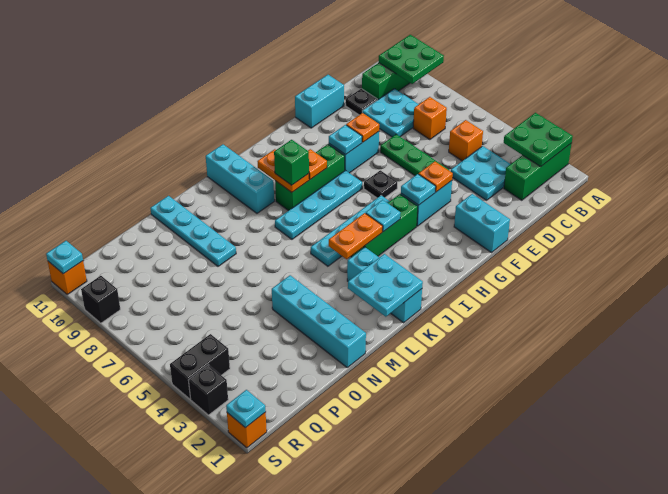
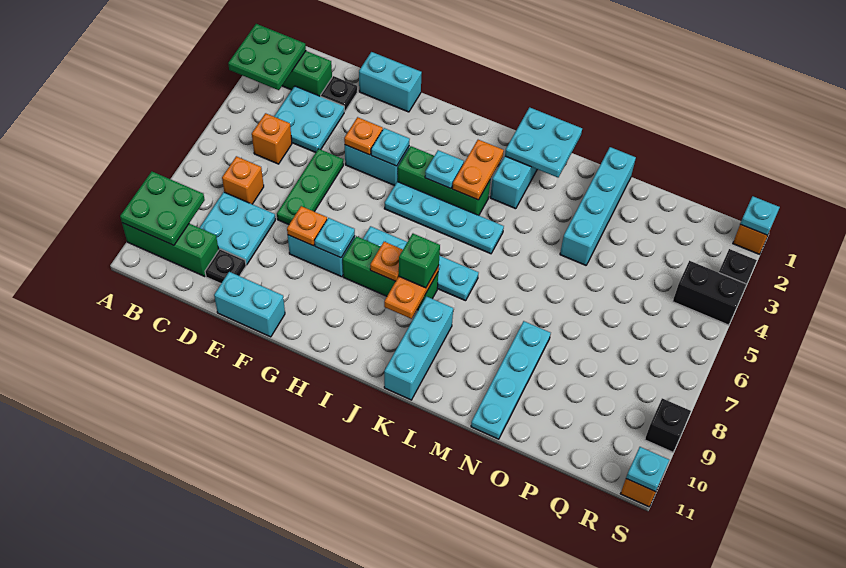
cyan 1x2 brick [454,194,510,253] -> cyan 1x2 brick turned to [359,52,422,112]
black 1x1 plate [364,170,397,198] -> black 1x1 plate moved to [321,76,357,112]
orange 1x2 plate [329,213,383,259] -> orange 1x2 plate turned to [452,140,504,200]

